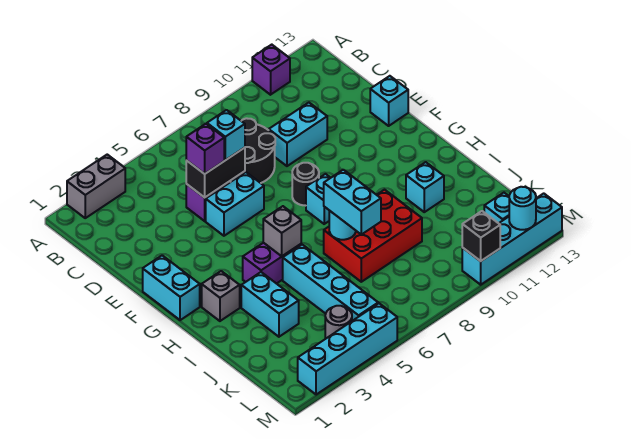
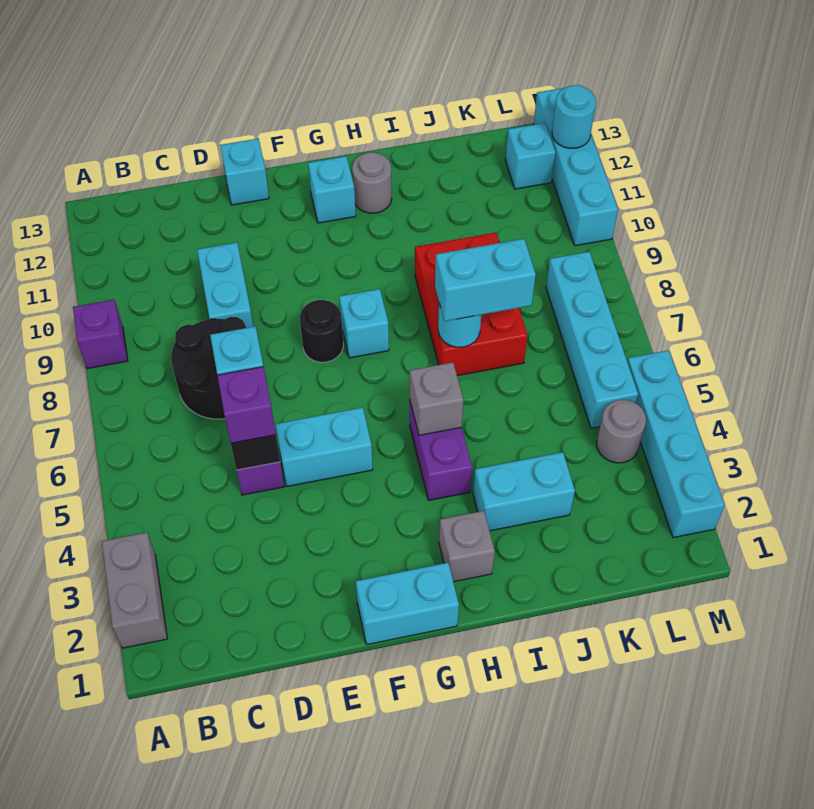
purple 1x1 brick [252,45,290,95] -> purple 1x1 brick moved to [73,300,128,369]
cyan 1x2 brick [206,172,264,236] -> cyan 1x2 brick turned to [275,408,373,486]
none -> grey 1x1 round brick [352,152,392,213]
cyan 1x4 brick [283,245,378,321] -> cyan 1x4 brick turned to [546,252,638,428]
cyan 1x1 brick [406,162,444,212] -> cyan 1x1 brick moved to [308,156,356,223]
black 1x1 brick [462,211,500,261] -> none

